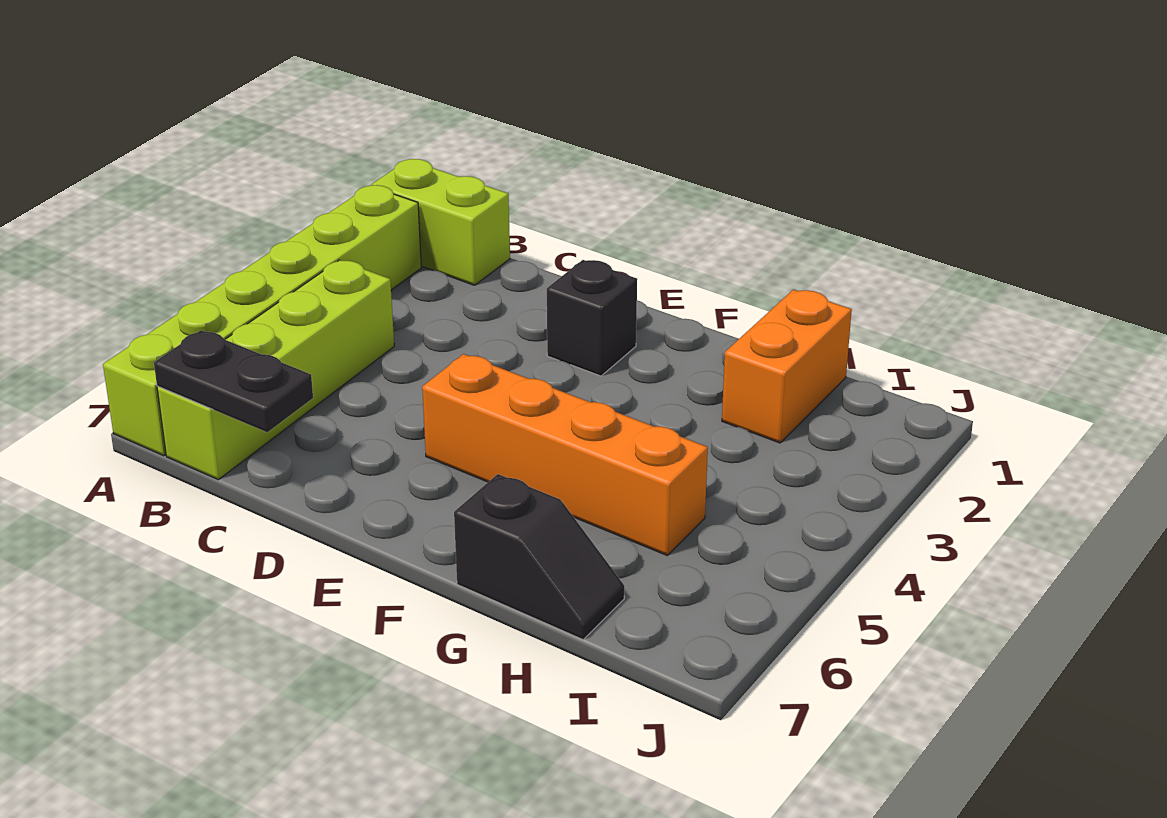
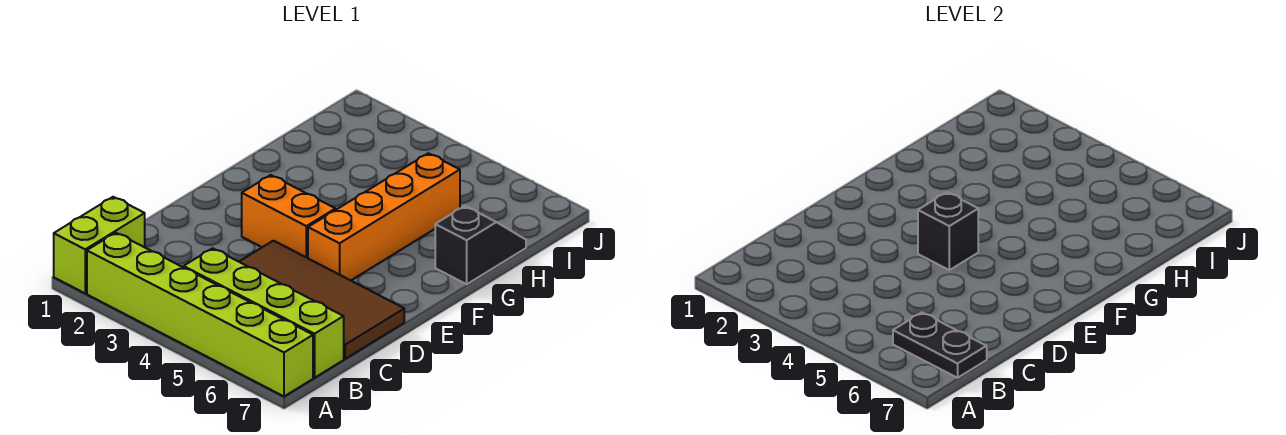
black 1x2 plate [154,330,313,432] -> black 1x2 plate turned to [893,312,987,378]
none -> brown 2x4 tile [239,241,404,359]
black 1x1 brick [547,260,637,376] -> black 1x1 brick moved to [918,192,978,270]
orange 1x2 brick [722,290,852,443] -> orange 1x2 brick moved to [242,175,335,258]

